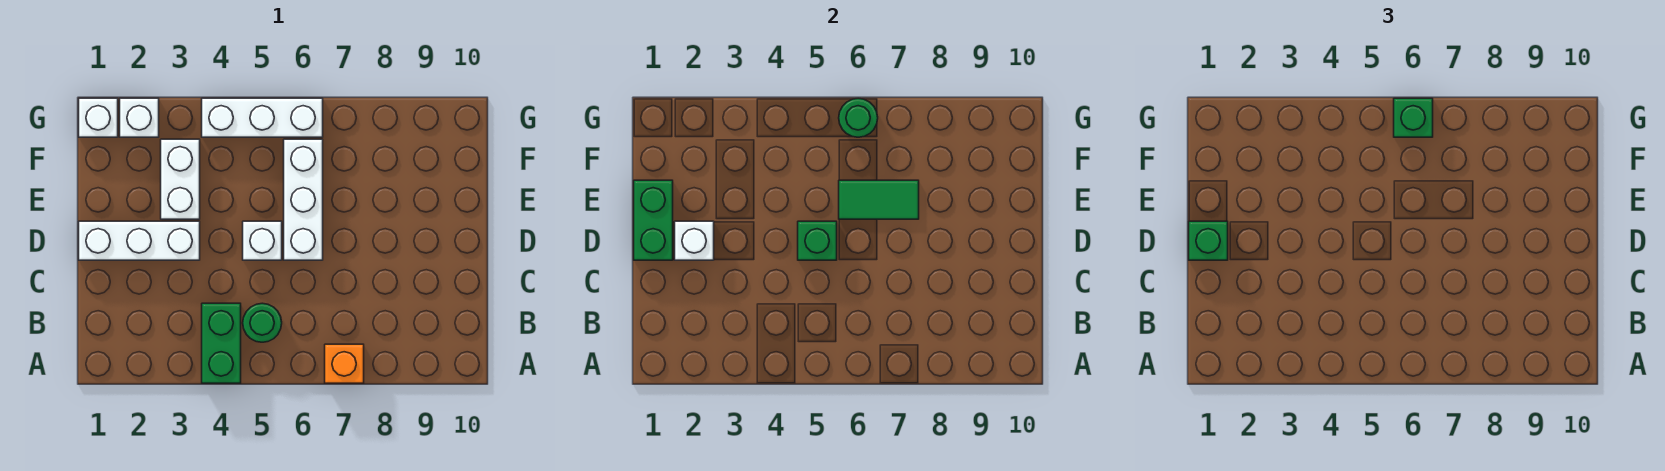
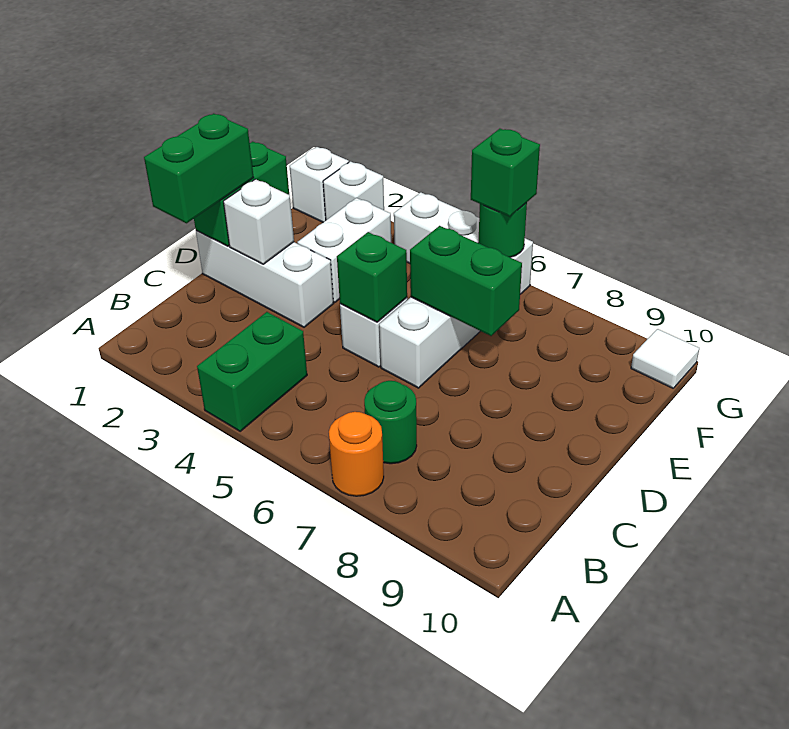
orange 1x1 brick [325,344,364,383] -> orange 1x1 round brick [329,412,384,496]
green 1x1 round brick [243,303,282,342] -> green 1x1 round brick moved to [364,381,417,464]
green 1x1 brick [1189,221,1228,260] -> green 1x2 brick [144,114,254,223]
green 1x2 tile [839,180,919,219] -> green 1x2 brick [410,226,522,336]
none -> white 1x1 tile [631,329,699,388]

